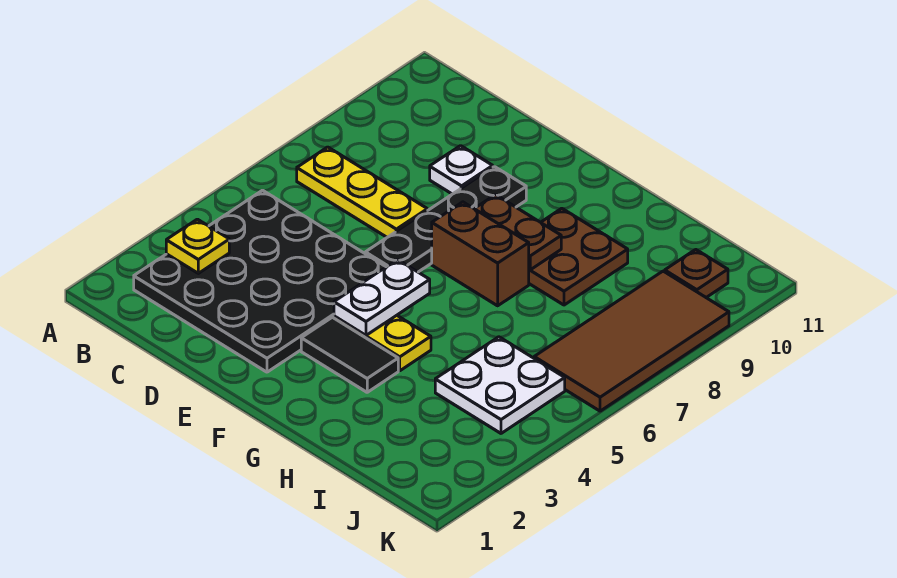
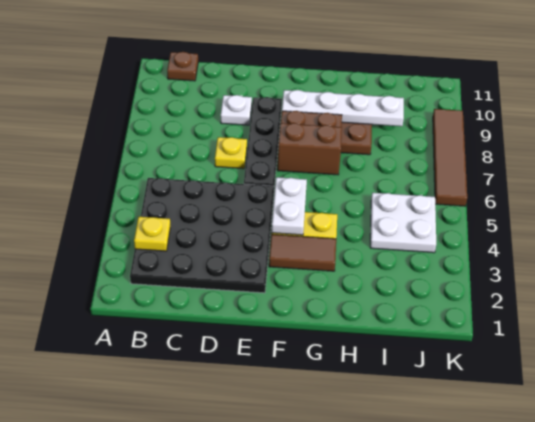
yellow 1x3 plate [297,147,428,237] -> yellow 1x1 plate [215,137,247,169]
black 1x2 tile [301,317,398,392] -> brown 1x2 tile [269,234,336,271]
none -> white 1x4 plate [282,90,404,126]
brown 2x4 tile [534,271,729,411] -> brown 1x4 tile [433,109,467,206]
brown 1x1 plate [665,250,728,297] -> brown 1x1 plate moved to [167,52,198,81]

